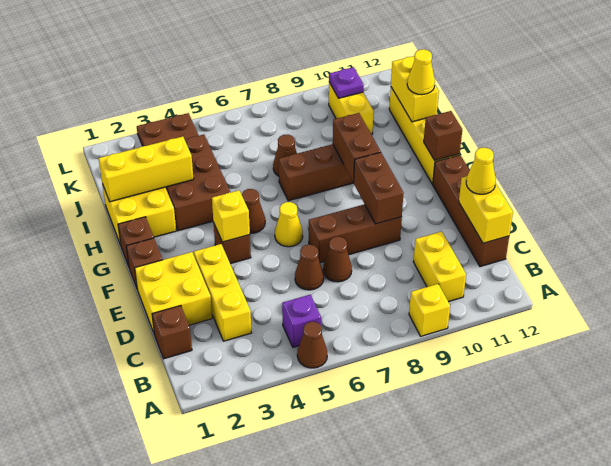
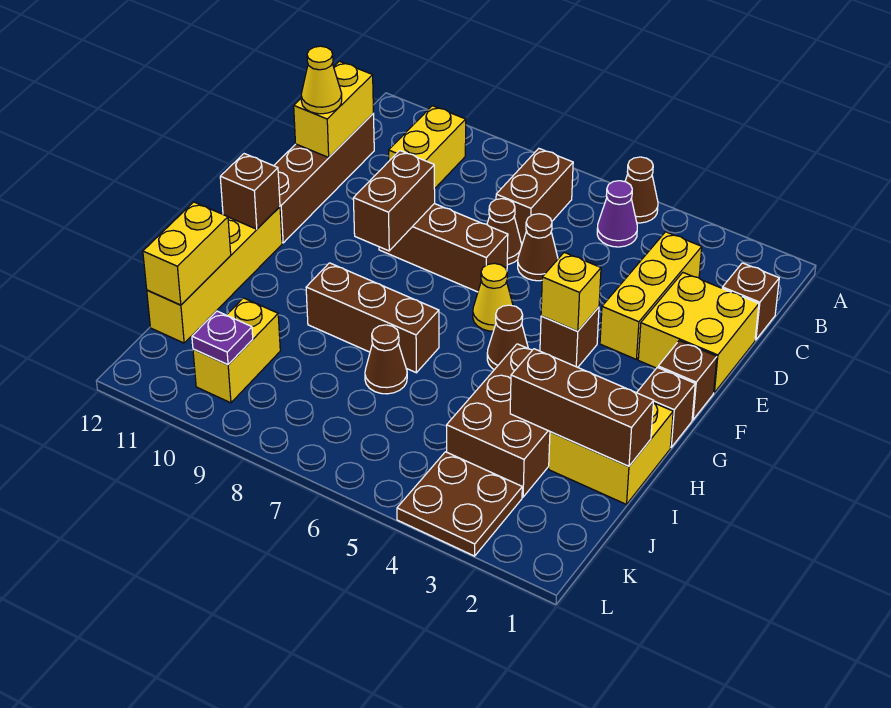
yellow 1x1 brick [409,284,450,336] -> none
purple 1x1 brick [282,295,321,347] -> purple 1x1 cone [597,181,637,247]
brown 1x2 brick [333,113,381,182] -> brown 1x2 brick moved to [496,149,573,243]
yellow 1x3 brick [99,137,193,202] -> brown 1x3 brick [510,349,654,466]
yellow 1x1 cone [407,49,435,95] -> none

